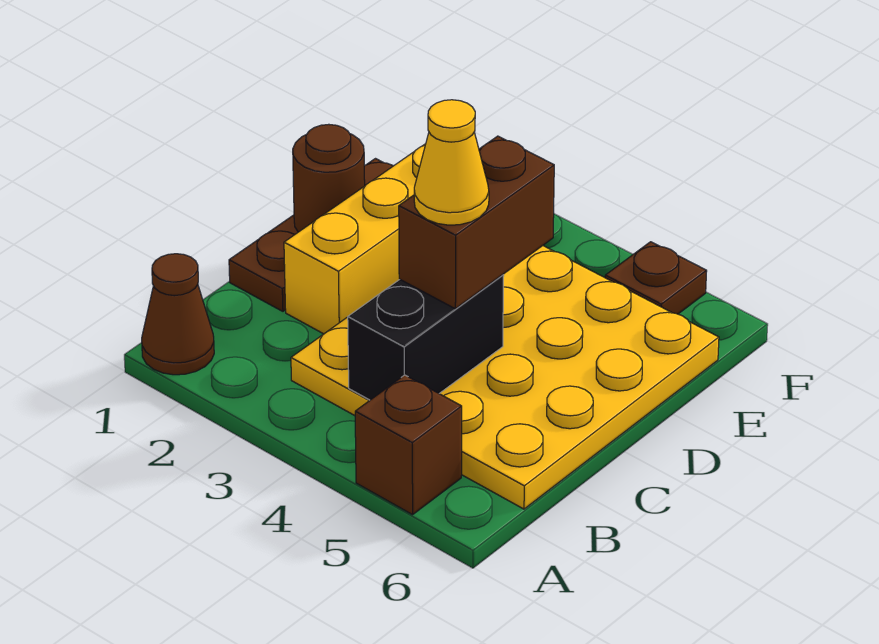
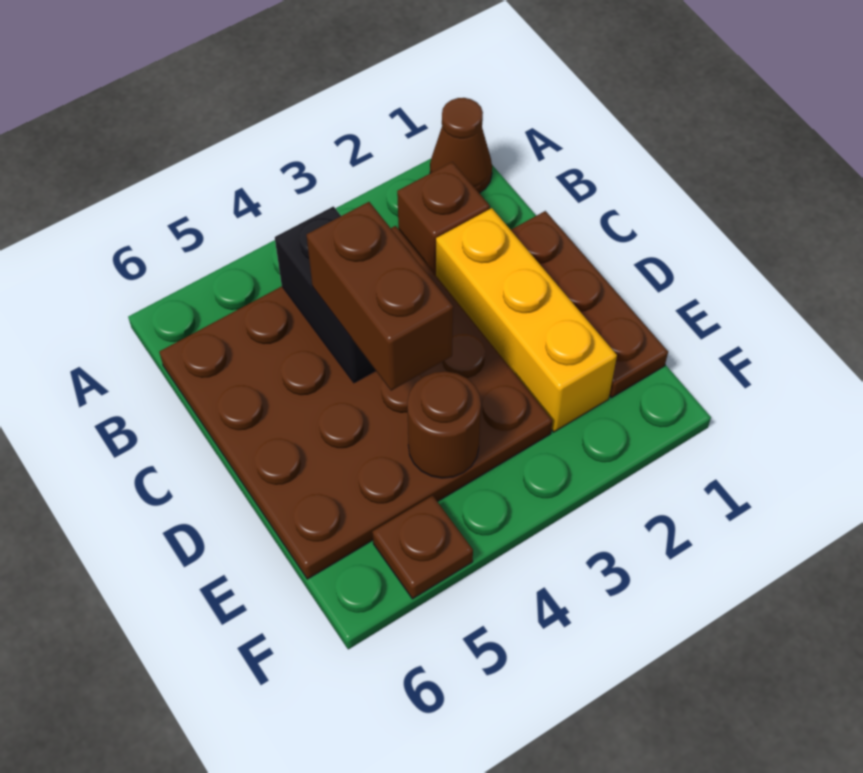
brown 1x1 brick [355,375,462,515] -> brown 1x1 brick moved to [397,162,490,275]
yellow 4x4 plate [291,246,719,509] -> brown 4x4 plate [160,226,553,579]
yellow 1x1 cone [414,100,489,225] -> none
brown 1x1 round brick [293,124,365,232] -> brown 1x1 round brick moved to [407,371,481,478]

